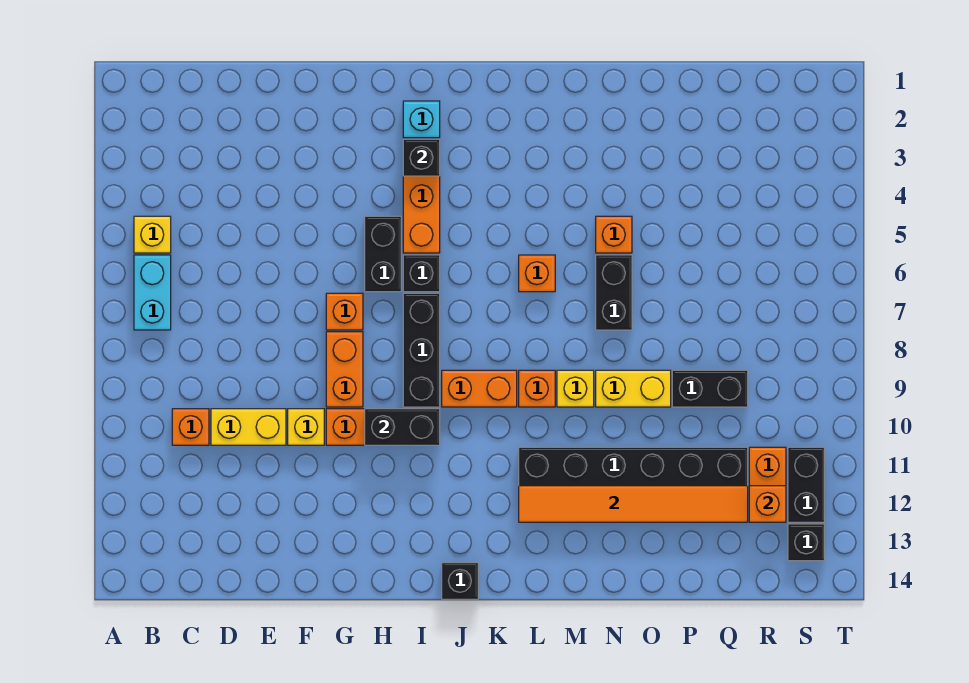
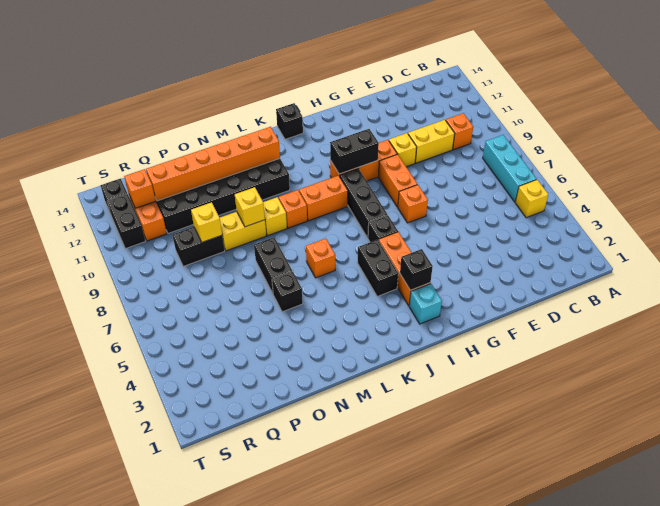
cyan 1x2 brick [134,255,171,330] -> cyan 1x3 brick [483,135,537,202]
black 1x2 brick [365,216,401,292] -> black 1x2 brick moved to [357,240,398,296]
orange 1x6 tile [519,486,748,522] -> orange 1x6 brick [146,127,280,201]
orange 1x1 brick [596,216,632,253] -> black 1x1 brick [272,272,303,312]
none -> yellow 1x1 brick [235,187,265,227]
none -> yellow 1x1 brick [191,202,222,242]

